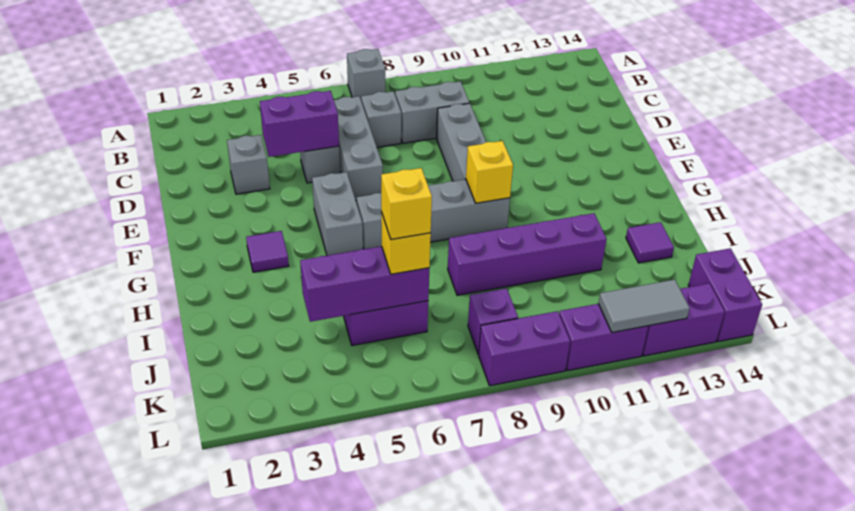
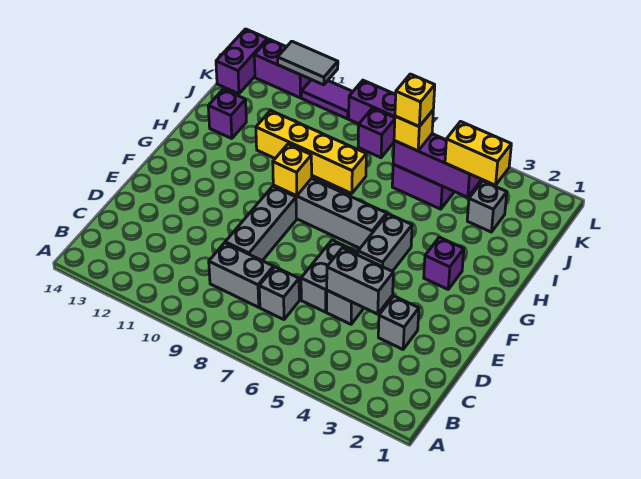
grey 1x1 brick [347,49,385,99] -> grey 1x1 brick moved to [467,181,507,232]
grey 1x3 brick [334,96,383,201] -> grey 1x2 brick [301,240,356,312]
purple 1x2 brick [260,91,339,157] -> grey 1x2 brick [327,248,393,314]
purple 1x1 tile [246,231,289,272] -> purple 1x1 brick [424,237,464,289]
purple 1x4 brick [448,213,607,295] -> yellow 1x4 brick [256,110,366,194]
purple 1x1 tile [626,222,674,263] -> purple 1x1 brick [208,89,246,139]
none -> yellow 1x2 brick [445,122,511,185]
purple 1x2 brick [559,304,648,371] -> purple 1x2 tile [301,80,353,119]

